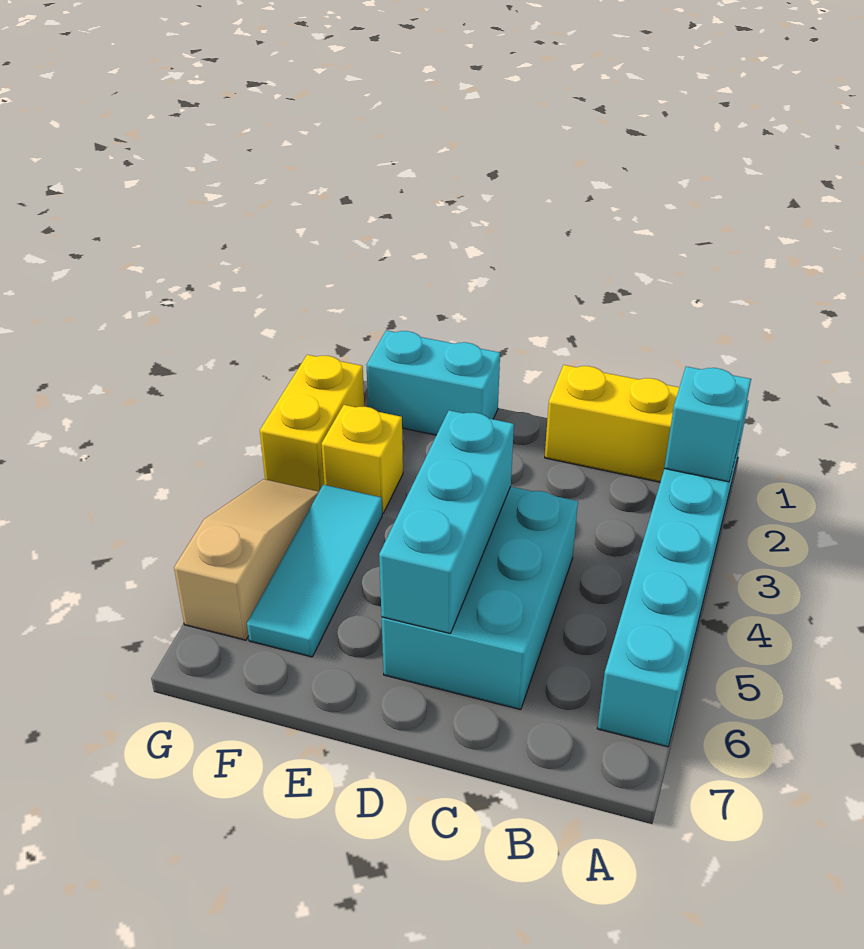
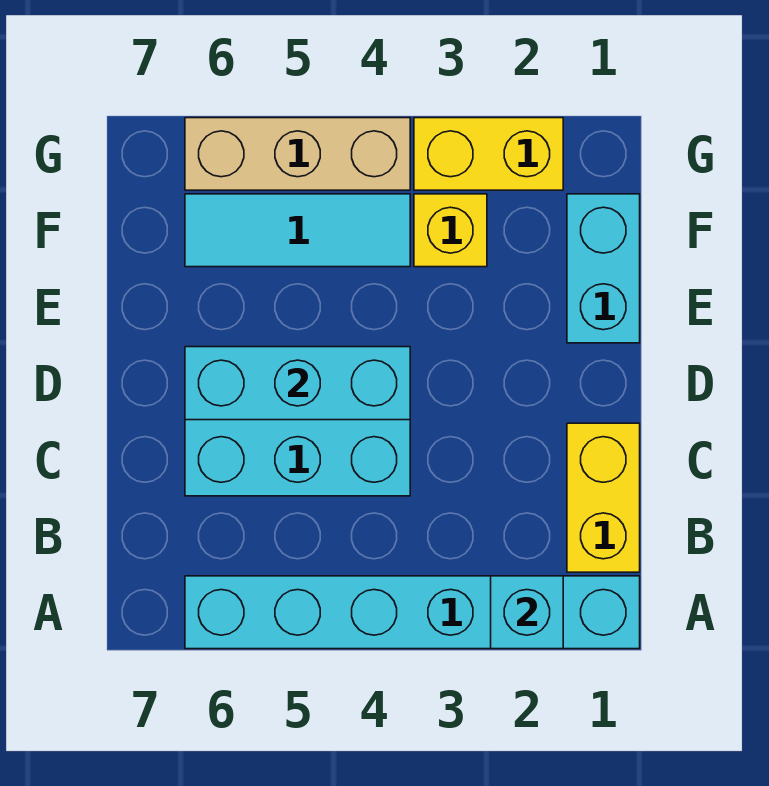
tan 1x3 slope [174,479,319,640] -> tan 1x3 brick [185,118,410,190]

